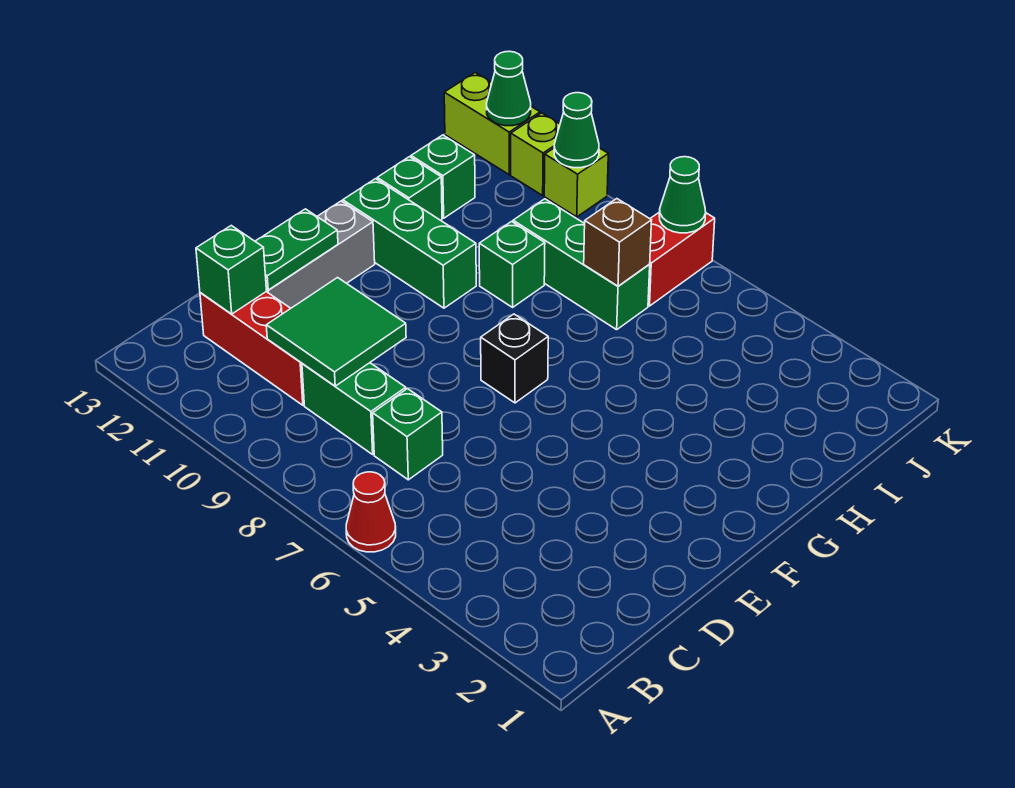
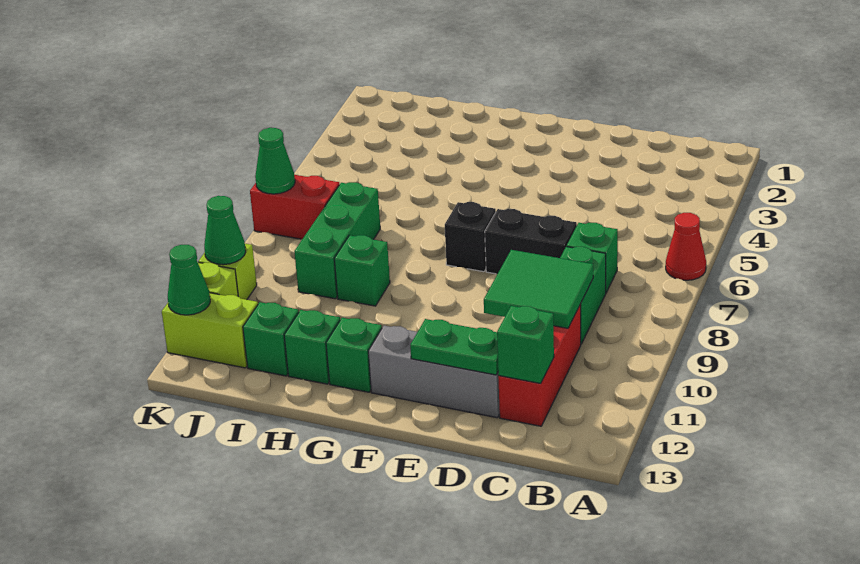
none -> black 1x2 brick [485,209,577,274]
green 1x3 brick [343,179,476,308] -> green 1x1 brick [326,318,382,392]
brown 1x1 brick [584,199,652,286] -> none
lime 1x2 brick [444,73,540,175] -> lime 1x2 brick turned to [162,293,258,368]

